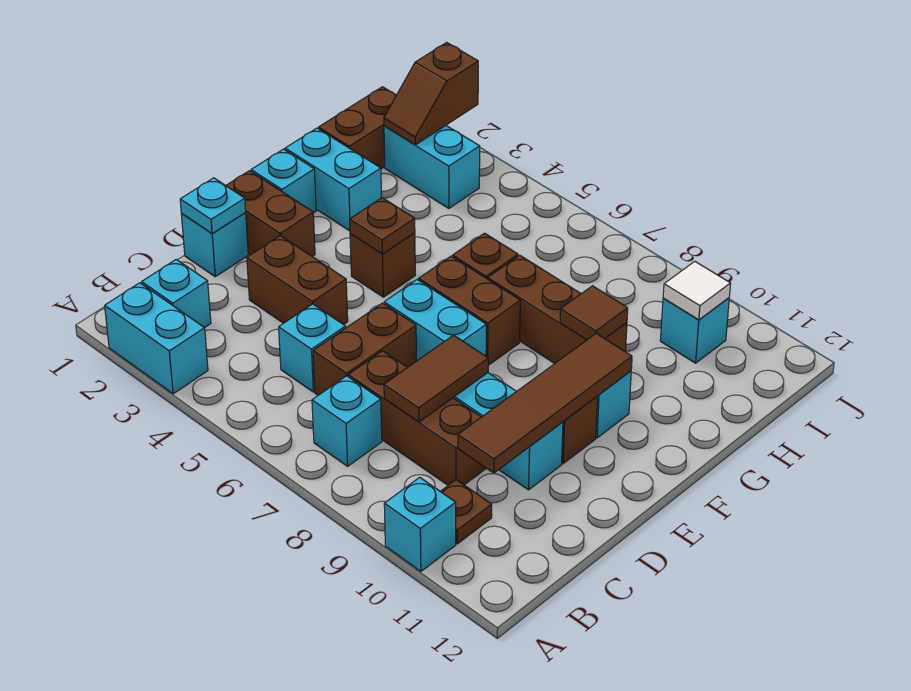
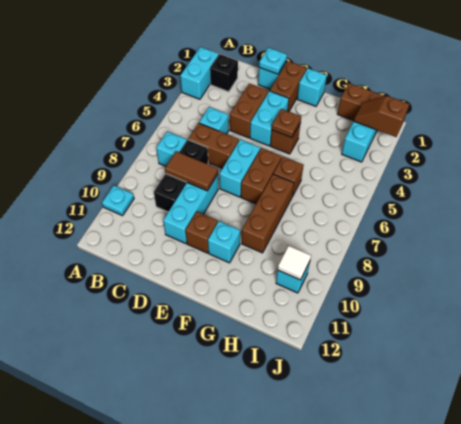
cyan 1x1 brick [384,477,456,571] -> cyan 1x1 plate [102,186,134,216]
cyan 1x1 brick [142,259,211,328] -> black 1x1 brick [210,54,238,92]
brown 1x1 plate [440,480,492,544] -> none
brown 1x3 brick [348,351,486,485] -> black 1x3 brick [154,140,208,212]
brown 1x4 tile [458,334,632,473] -> none
cyan 1x2 brick [285,128,382,231] -> cyan 1x2 brick moved to [250,91,289,146]
brown 1x1 tile [560,286,628,340] -> none

